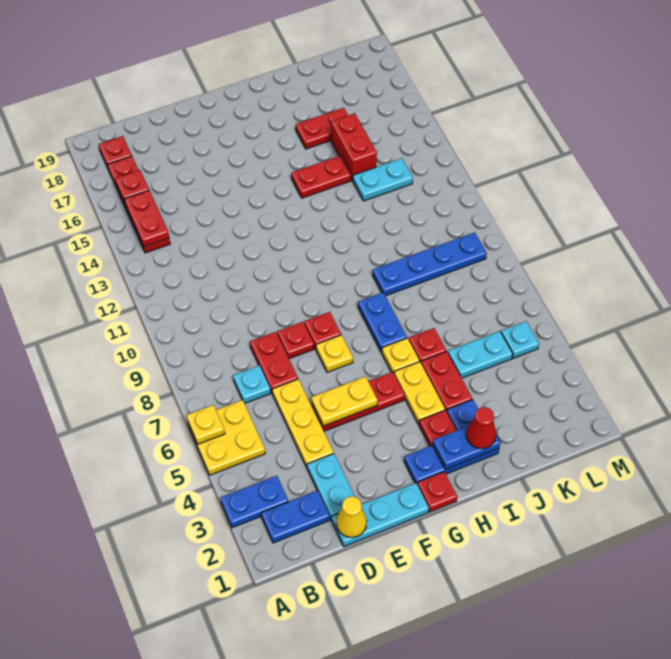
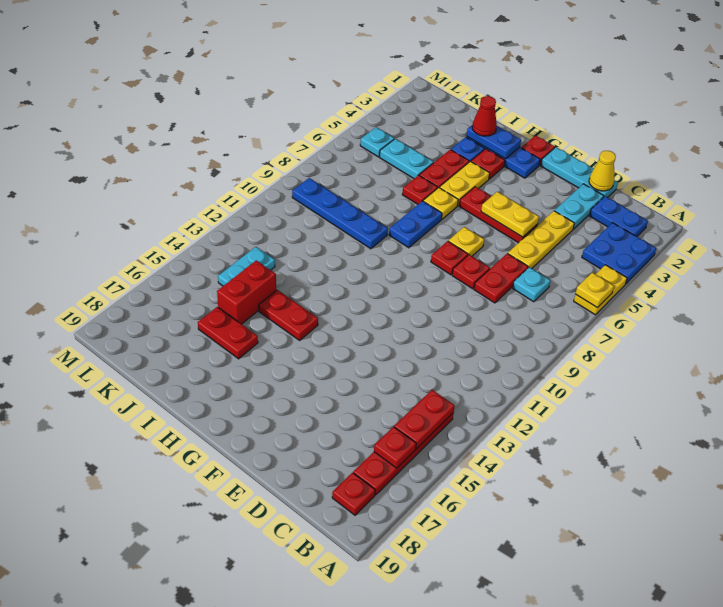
blue 1x2 plate [221,476,288,528] -> blue 2x2 plate [582,223,656,284]
yellow 2x2 plate [188,400,265,475] -> yellow 1x2 plate [574,265,627,315]
cyan 1x2 plate [352,158,413,201] -> cyan 1x2 plate turned to [218,247,275,286]

